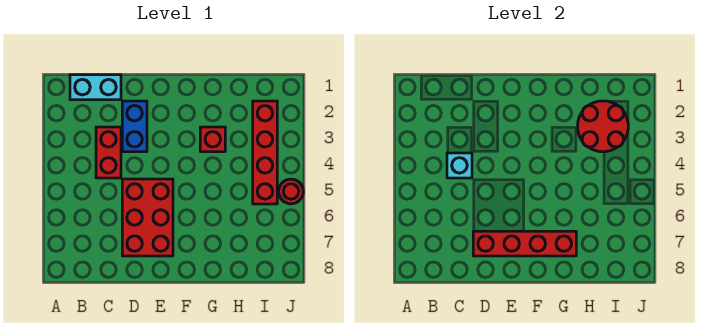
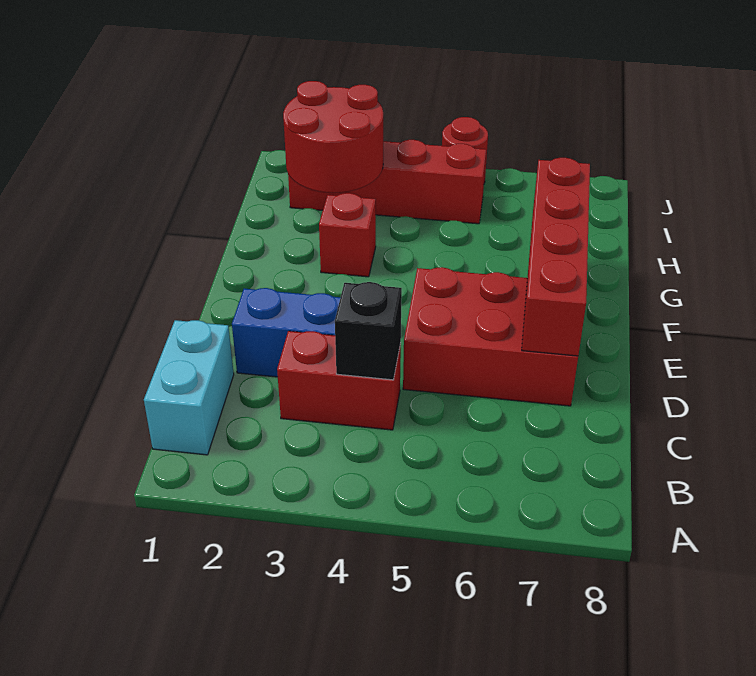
cyan 1x1 brick [447,153,472,178] -> black 1x1 brick [335,282,402,380]

